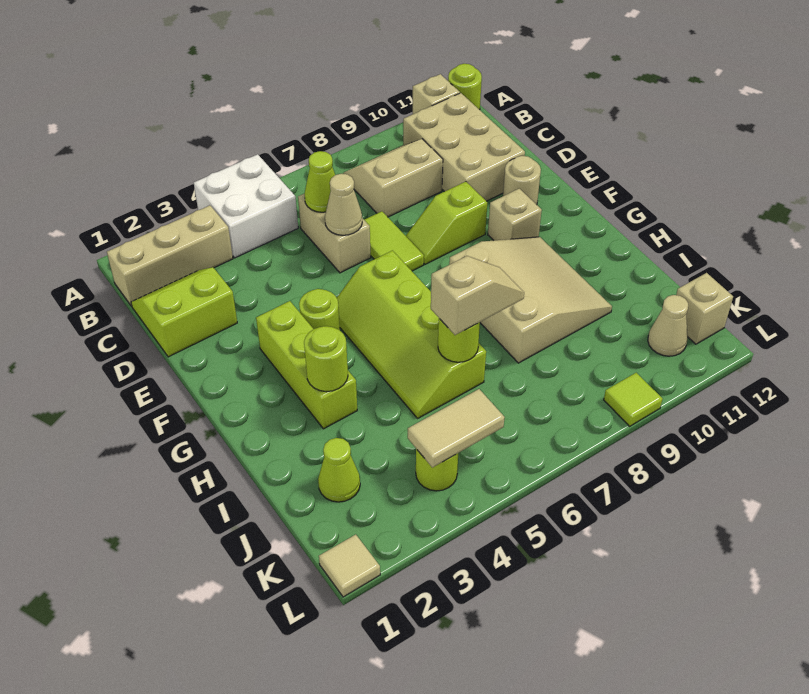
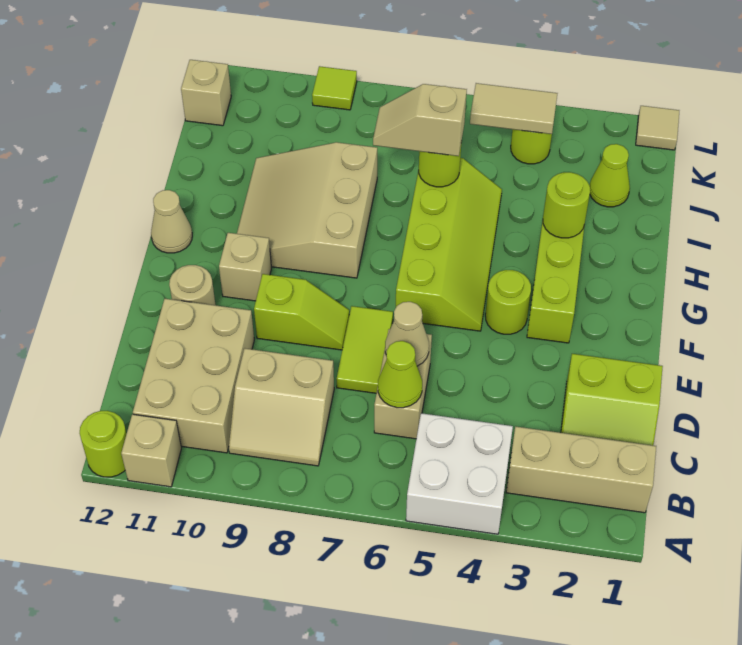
tan 1x1 cone [648,295,688,356] -> tan 1x1 cone moved to [151,190,192,253]

